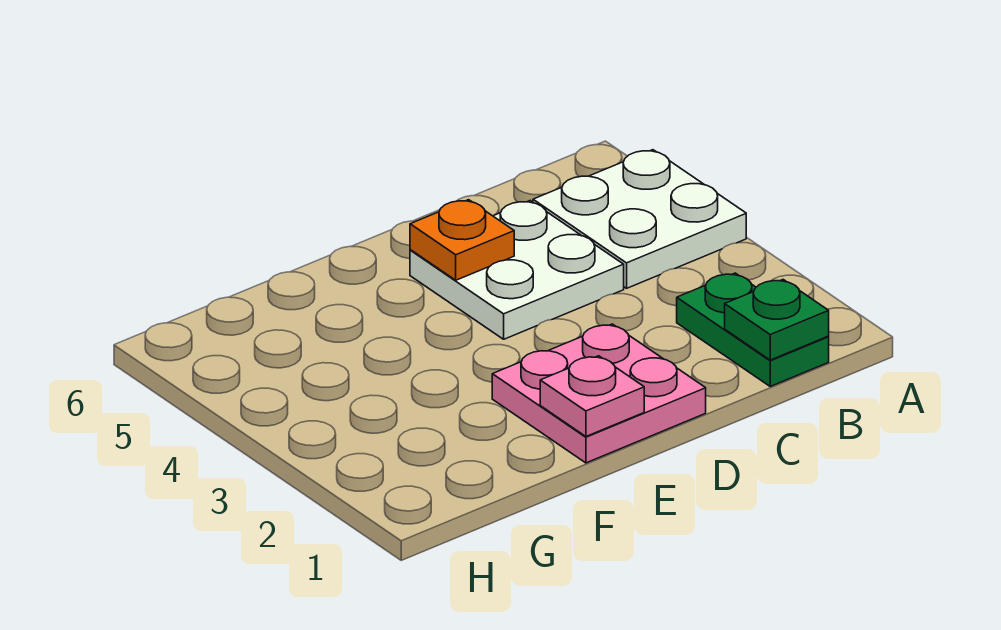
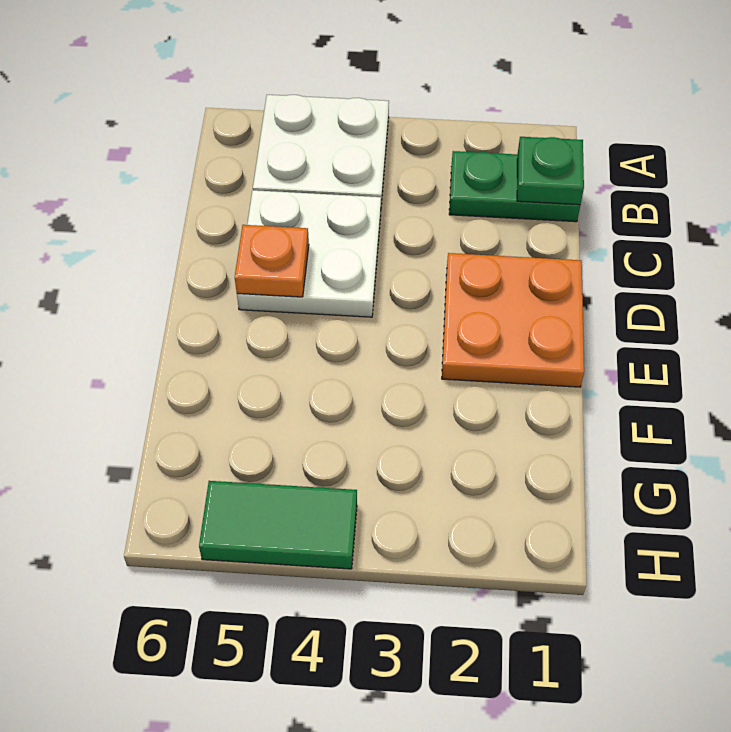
pink 2x2 plate [492,324,706,463] -> orange 2x2 plate [442,253,584,387]
pink 1x1 plate [540,356,644,436] -> none
none -> green 1x2 tile [199,481,357,569]

